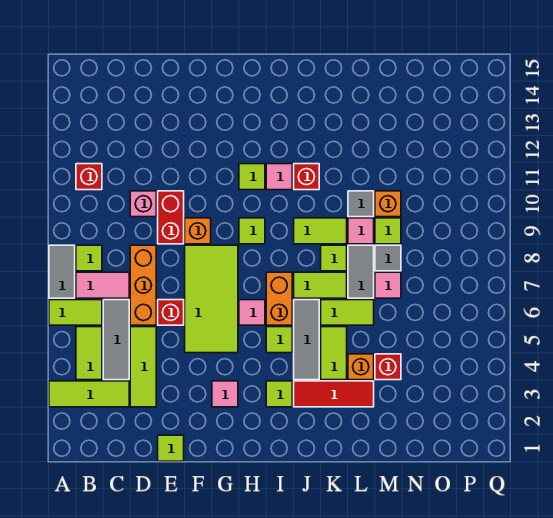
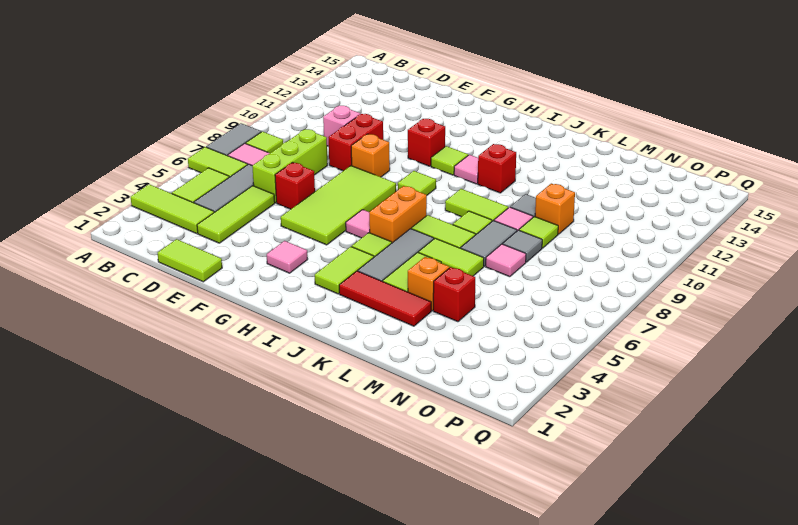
red 1x1 brick [76,164,102,190] -> red 1x1 brick moved to [408,119,445,166]
orange 1x3 brick [130,245,156,325] -> lime 1x3 brick [252,129,327,203]
lime 1x1 tile [158,435,184,461] -> lime 1x2 tile [158,239,222,282]
lime 1x1 tile [266,381,292,407] -> lime 1x2 tile [315,247,374,294]

